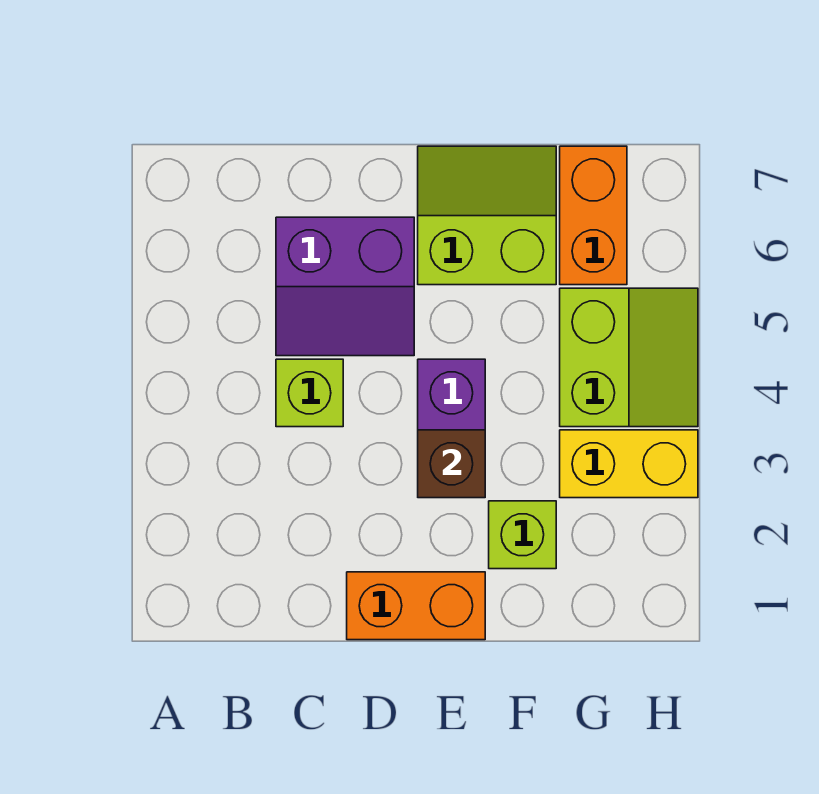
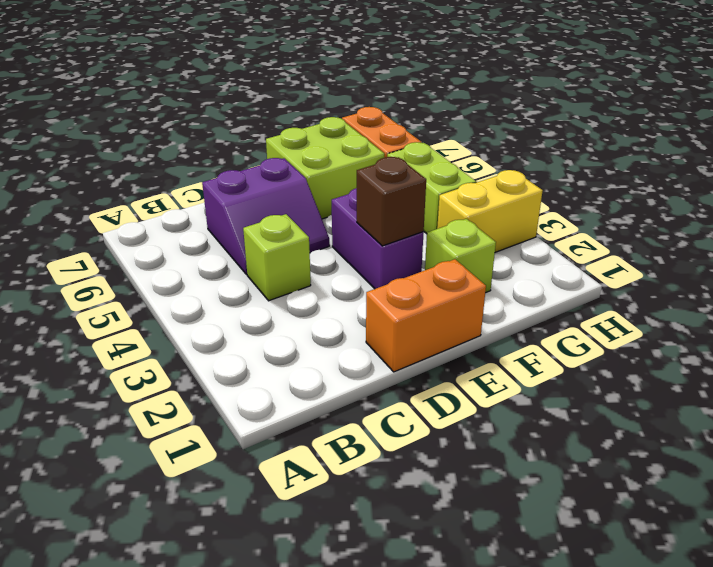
lime 2x2 slope [418,146,556,285] -> lime 2x2 brick [266,117,384,219]

